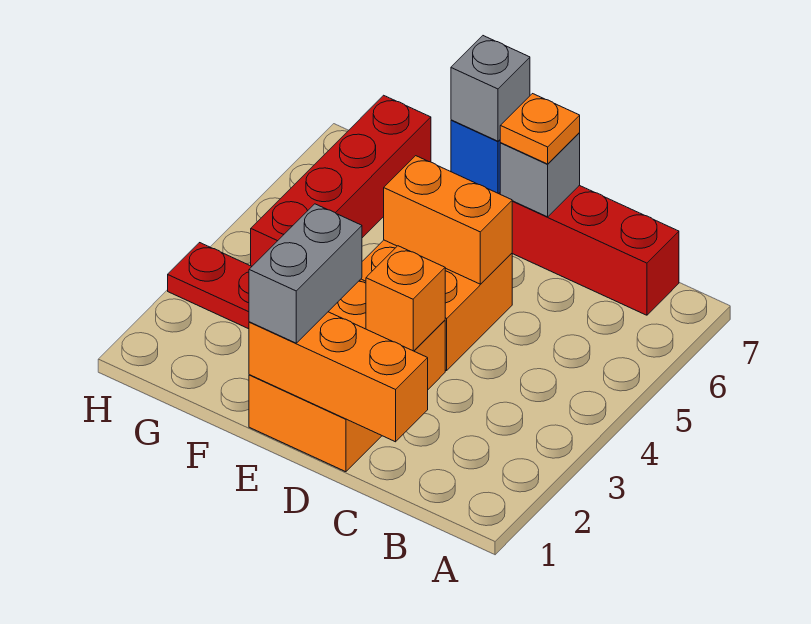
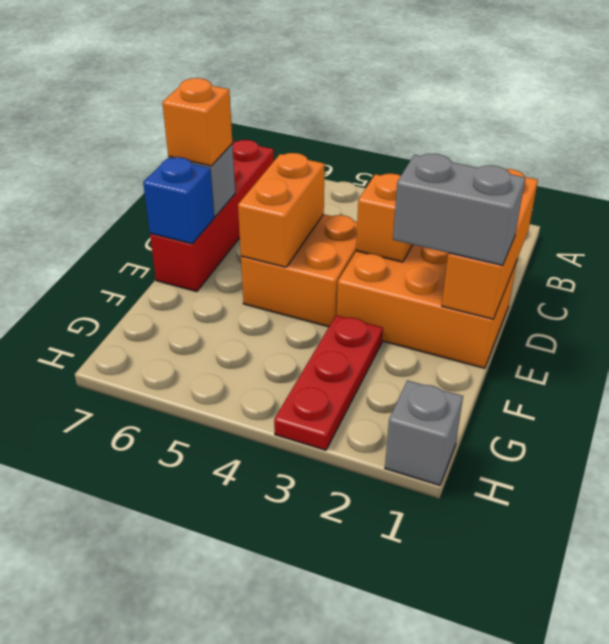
orange 1x1 plate [500,94,580,164] -> orange 1x1 brick [162,78,232,166]
grey 1x1 brick [451,36,530,141] -> grey 1x1 brick moved to [385,380,463,485]
red 1x4 brick [251,95,431,266] -> none

